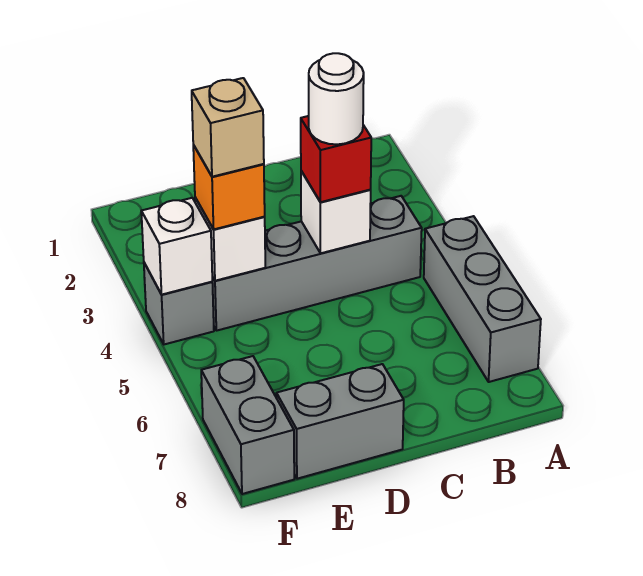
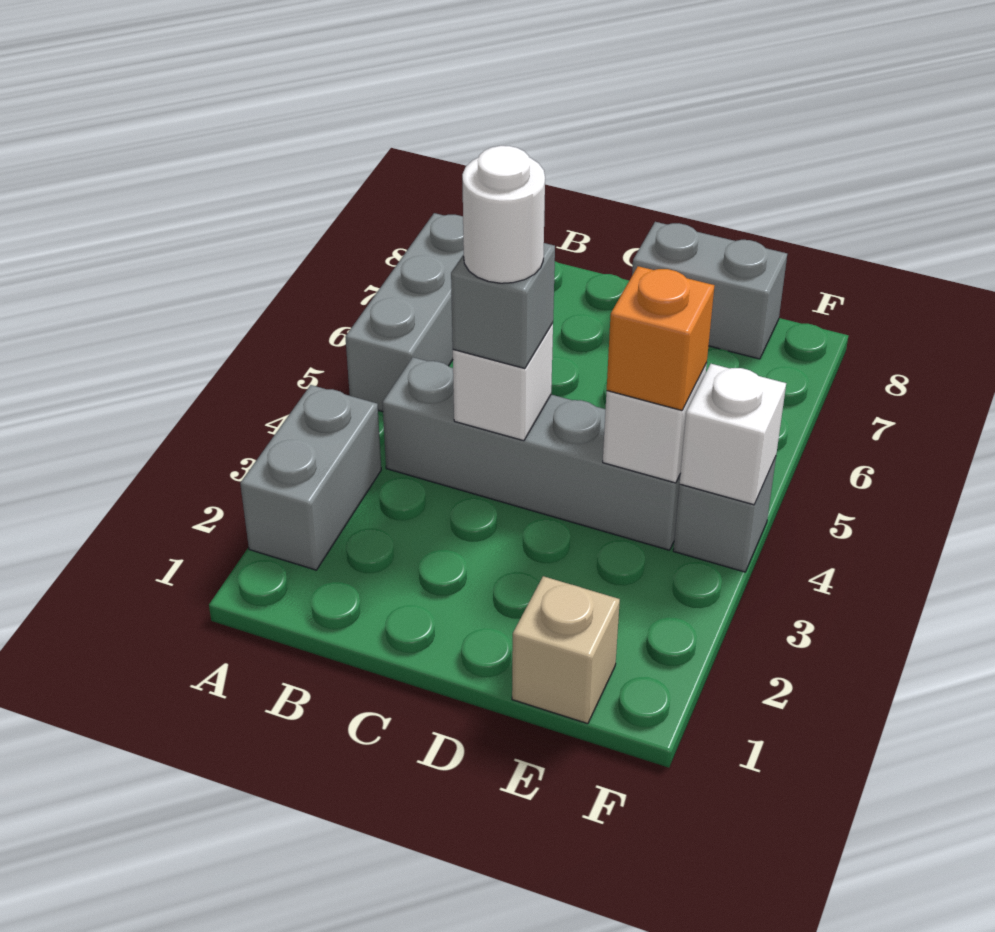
red 1x1 brick [301,116,371,202] -> grey 1x1 brick [451,243,555,369]
tan 1x1 brick [192,78,264,177] -> tan 1x1 brick moved to [512,576,620,724]
grey 1x2 brick [201,356,294,494] -> grey 1x2 brick moved to [240,385,381,570]

